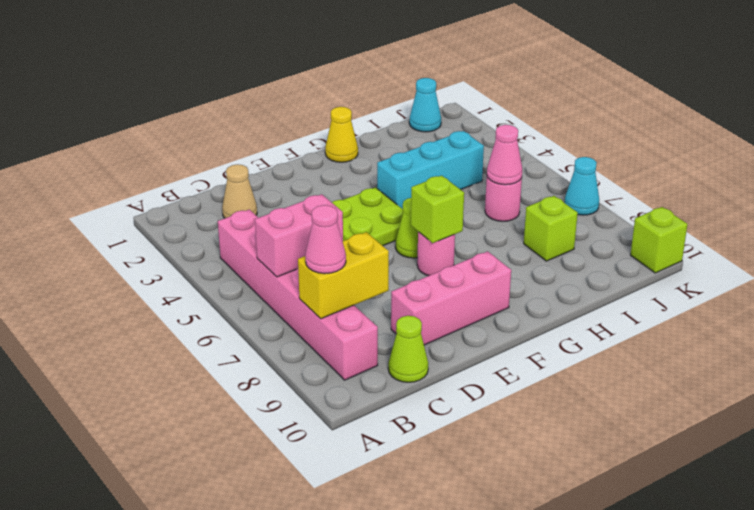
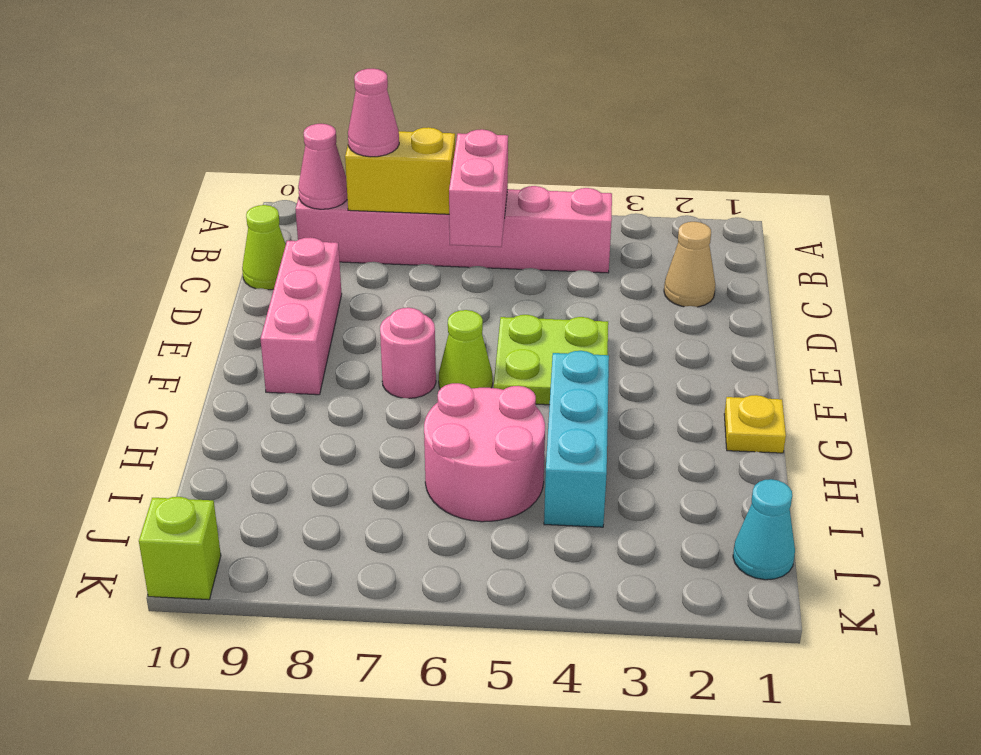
yellow 1x2 brick [298,232,389,319] -> yellow 1x2 brick turned to [345,127,455,214]
lime 1x1 brick [411,176,464,243] -> none
yellow 1x1 cone [325,107,358,162] -> yellow 1x1 plate [724,395,786,453]
pink 1x1 round brick [485,177,522,221] -> pink 2x2 round brick [424,383,545,522]
pink 1x1 cone [487,125,522,185] -> pink 1x1 cone moved to [298,124,347,209]
lime 1x1 brick [524,196,578,261] -> none
cyan 1x1 cone [565,157,599,215] -> none

